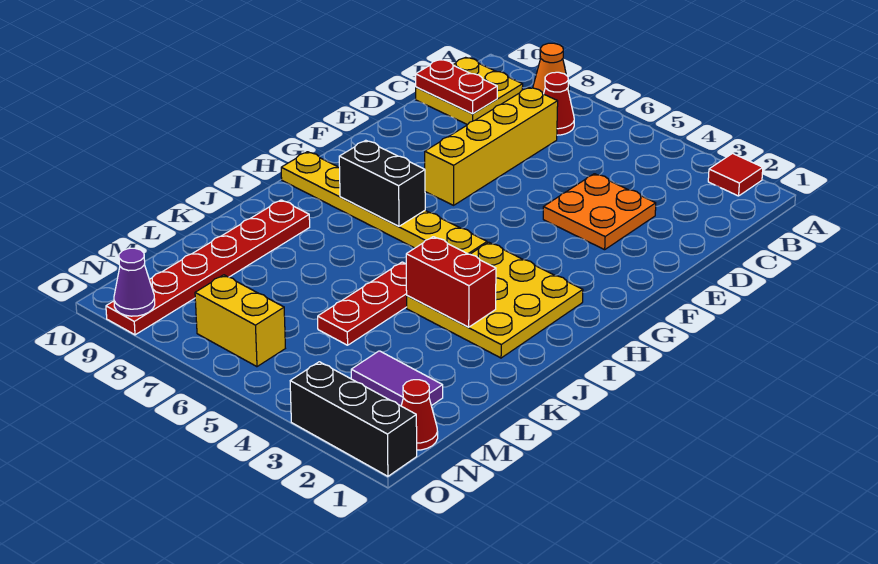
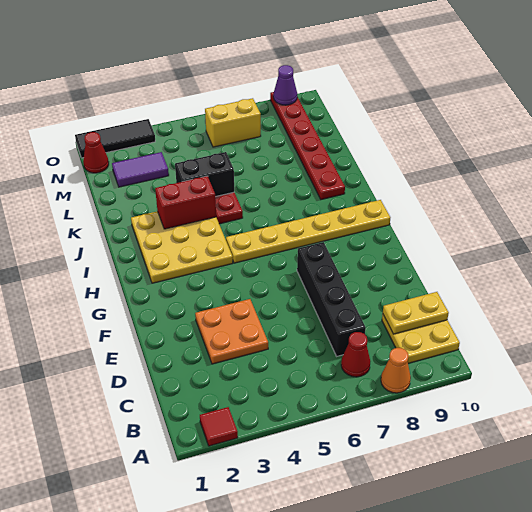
yellow 1x4 brick [425,87,558,205] -> black 1x4 brick [297,242,366,356]
red 1x2 plate [416,59,497,114] -> yellow 1x2 plate [383,292,449,334]
black 1x2 brick [339,140,425,226] -> black 1x2 brick moved to [175,152,234,197]
black 1x3 brick [290,362,417,476] -> black 1x3 tile [75,119,155,158]

